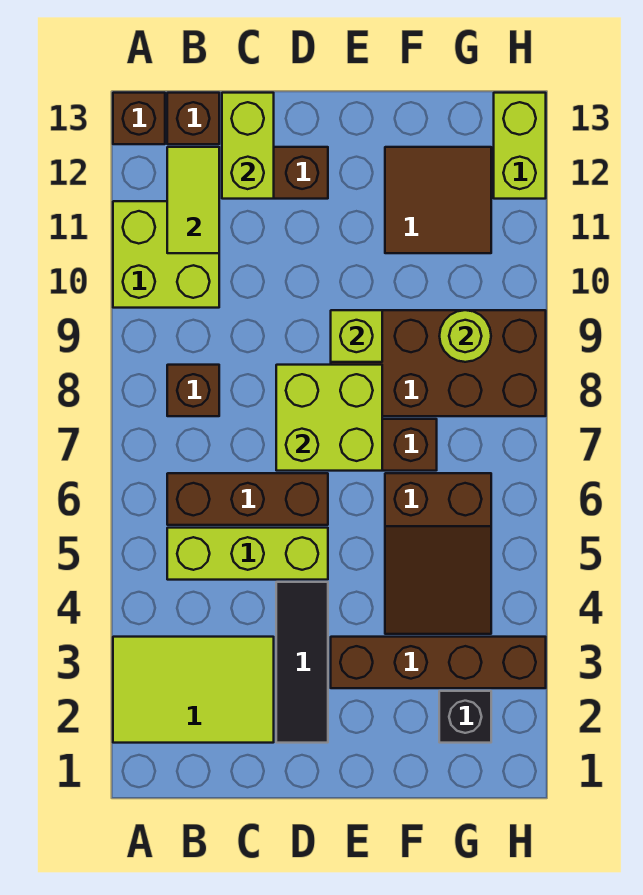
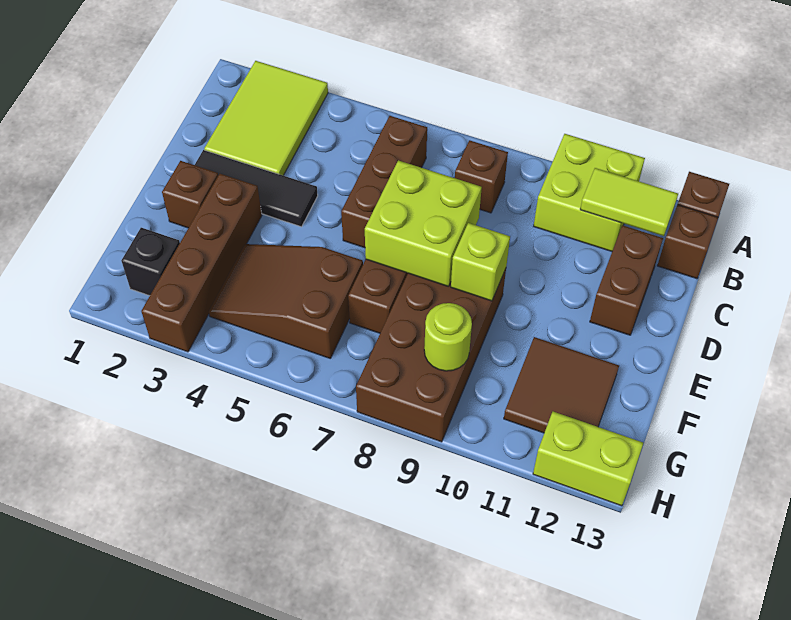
lime 1x3 brick [167,528,328,580] -> none
lime 1x2 brick [222,93,274,199] -> none
none -> brown 1x1 brick [162,161,218,228]

